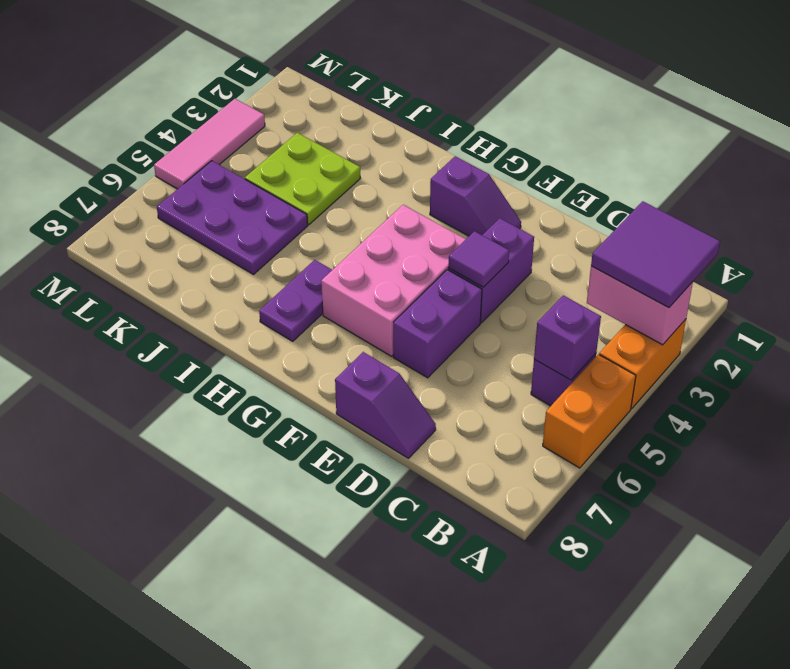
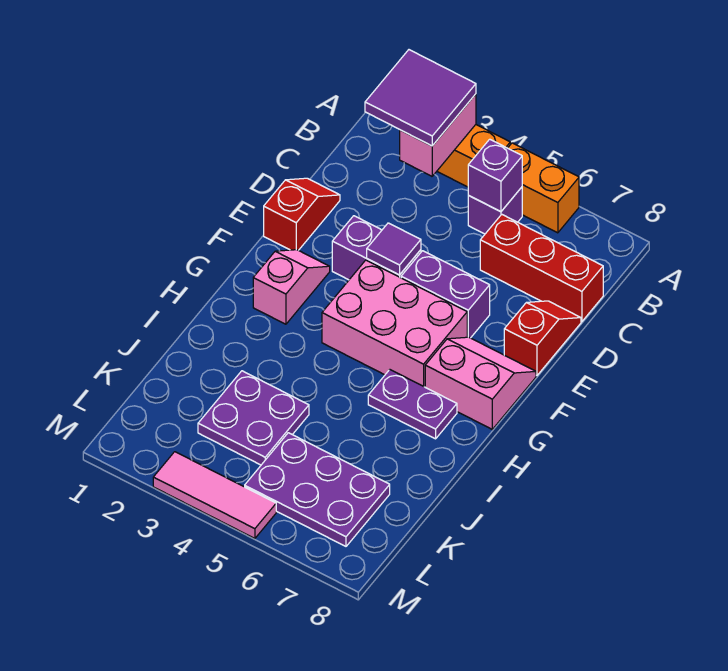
none -> red 1x3 brick [480,214,603,322]
none -> red 1x2 slope [264,178,340,250]
purple 1x2 slope [335,352,436,458] -> red 1x2 slope [504,301,581,375]
purple 1x2 slope [430,156,521,236] -> pink 1x2 slope [253,250,330,324]
none -> pink 2x2 slope [425,337,536,429]
lime 2x2 plate [245,133,361,225] -> purple 2x2 plate [198,371,309,465]
purple 2x3 plate [157,161,308,275] -> purple 2x3 plate turned to [245,433,390,546]

